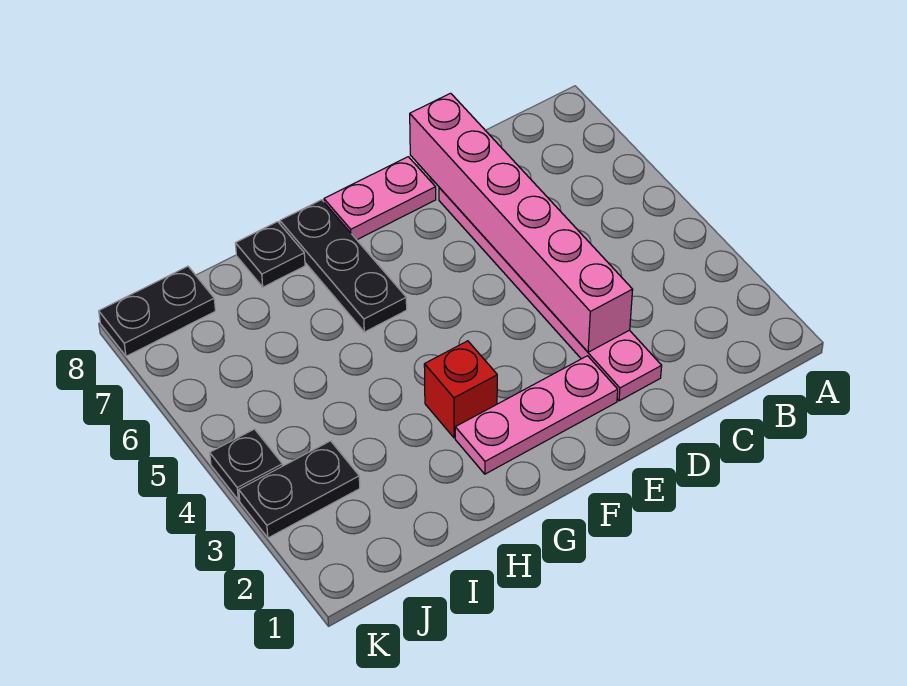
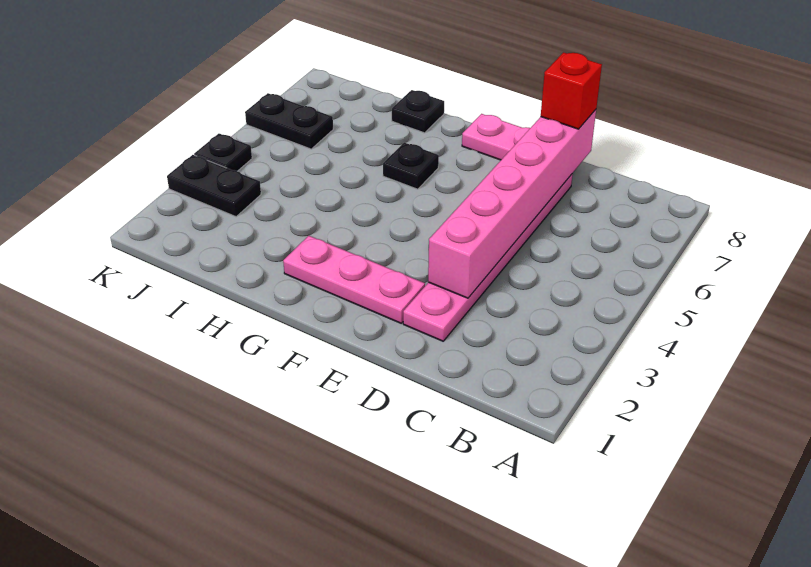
red 1x1 brick [424,341,497,438] -> red 1x1 brick moved to [541,52,602,129]
black 1x3 plate [280,200,407,332] -> black 1x1 plate [383,143,439,189]
black 1x2 plate [99,266,215,356] -> black 1x2 plate moved to [245,93,333,149]

